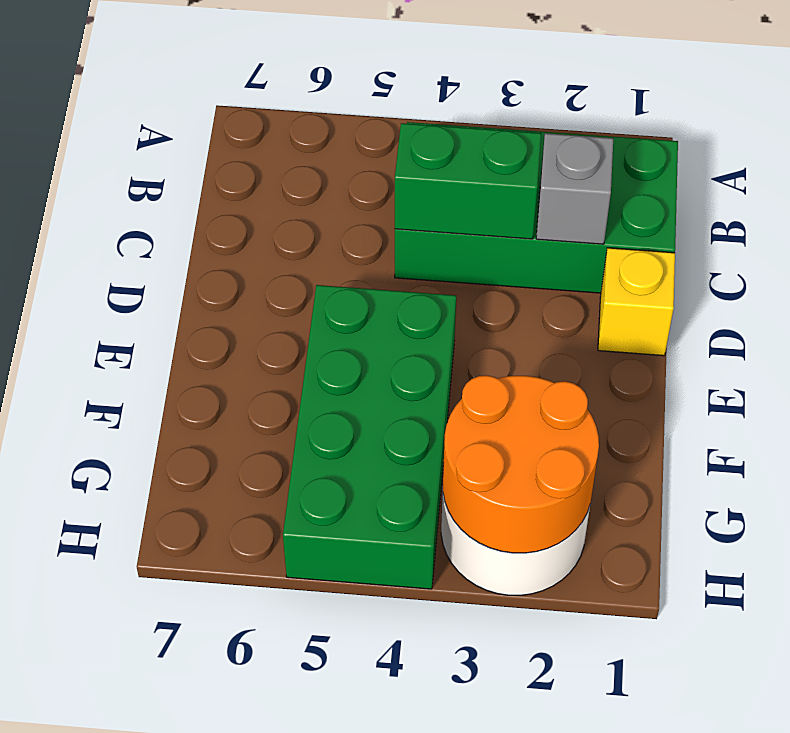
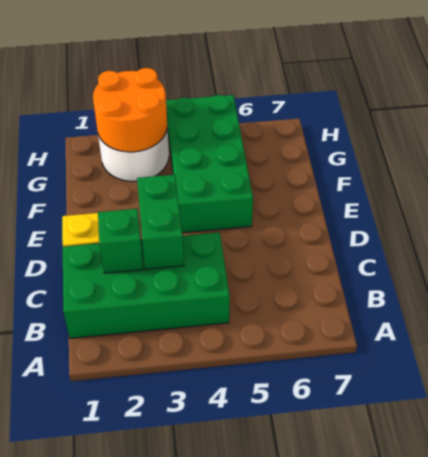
grey 1x1 brick [536,133,613,244] -> green 1x1 brick [98,209,143,273]
green 1x2 brick [395,123,541,239] -> green 1x2 brick turned to [137,175,184,269]

